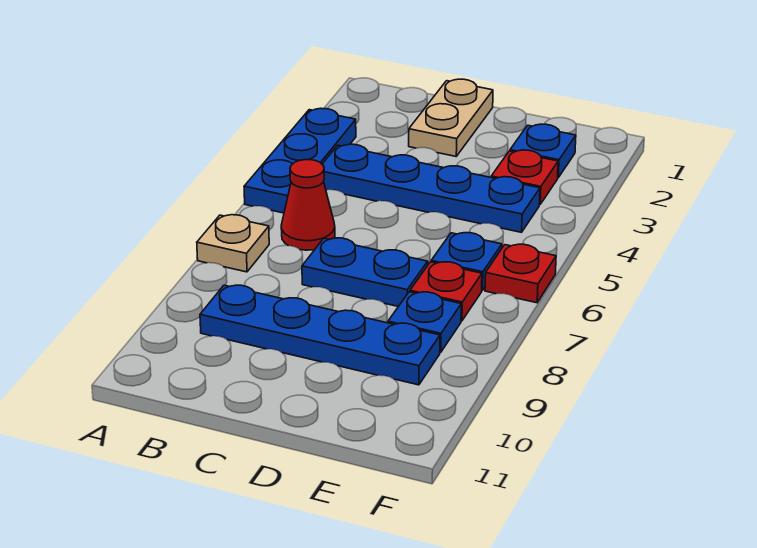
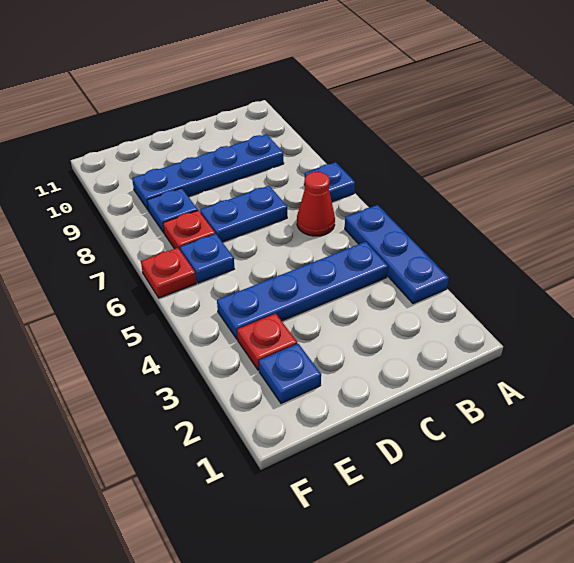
tan 1x1 plate [197,215,269,272] -> blue 1x1 plate [304,162,355,202]
tan 1x2 plate [409,79,493,156] -> none

